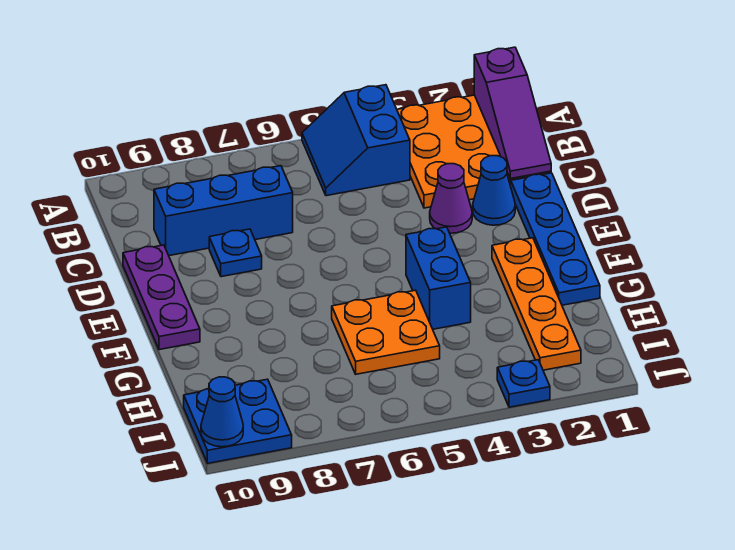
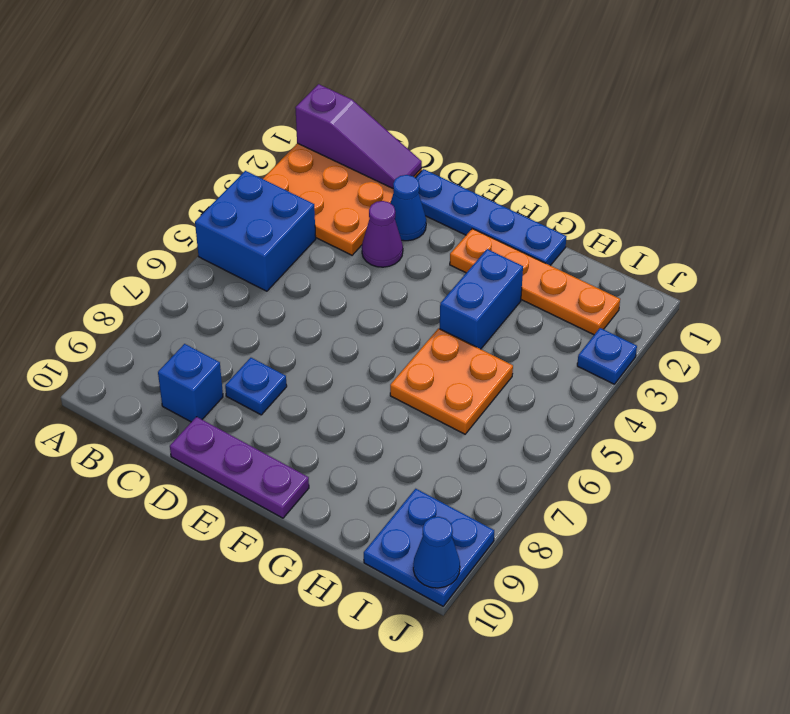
blue 2x2 slope [302,85,410,196] -> blue 2x2 brick [195,171,316,291]
blue 1x3 brick [154,166,293,256] -> blue 1x1 brick [158,344,223,422]
blue 1x2 brick [406,227,471,329] -> blue 1x2 brick turned to [440,249,523,349]

